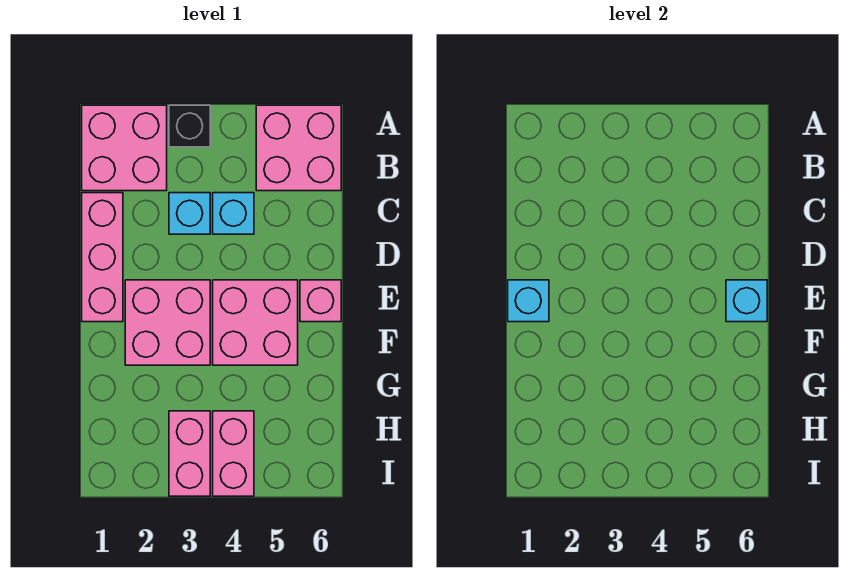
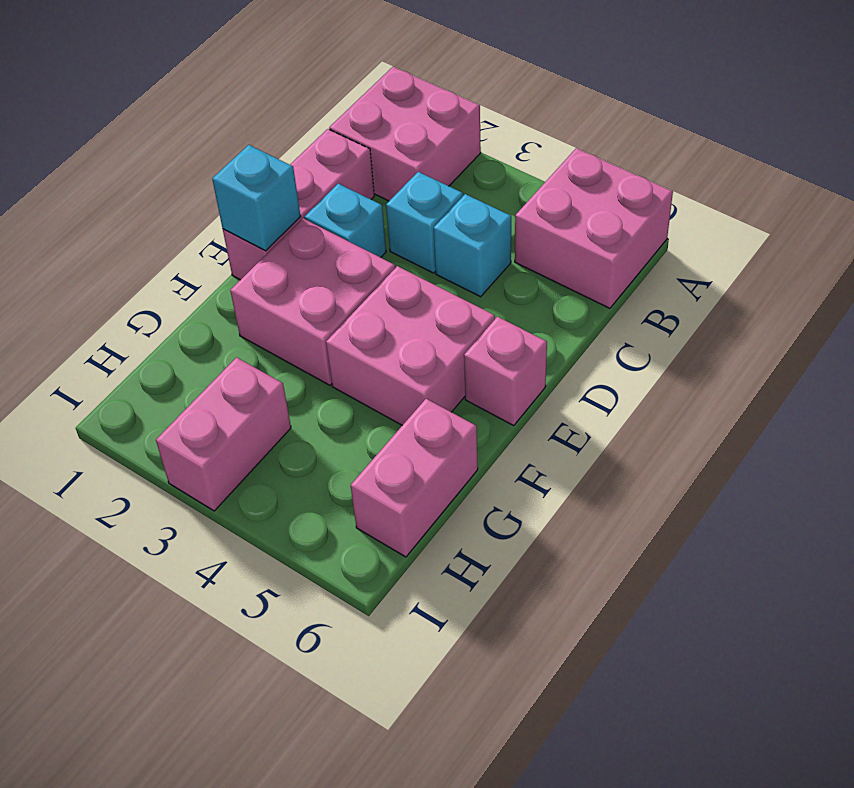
black 1x1 brick [169,105,210,147] -> none
cyan 1x1 brick [726,280,767,322] -> cyan 1x1 brick moved to [305,184,386,257]
pink 1x2 brick [213,411,254,496] -> pink 1x2 brick moved to [351,399,478,557]

